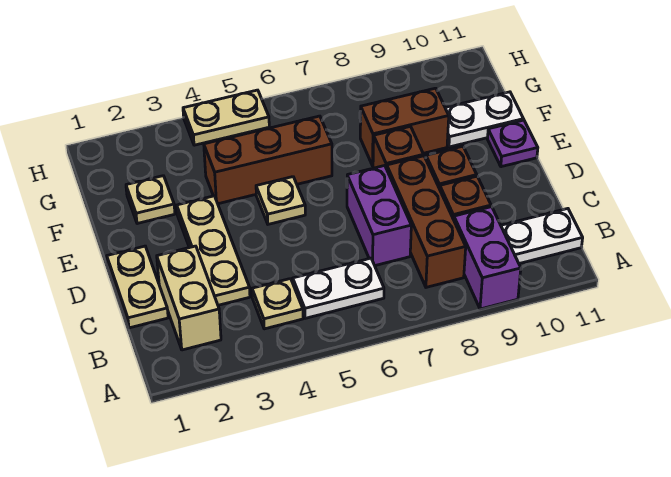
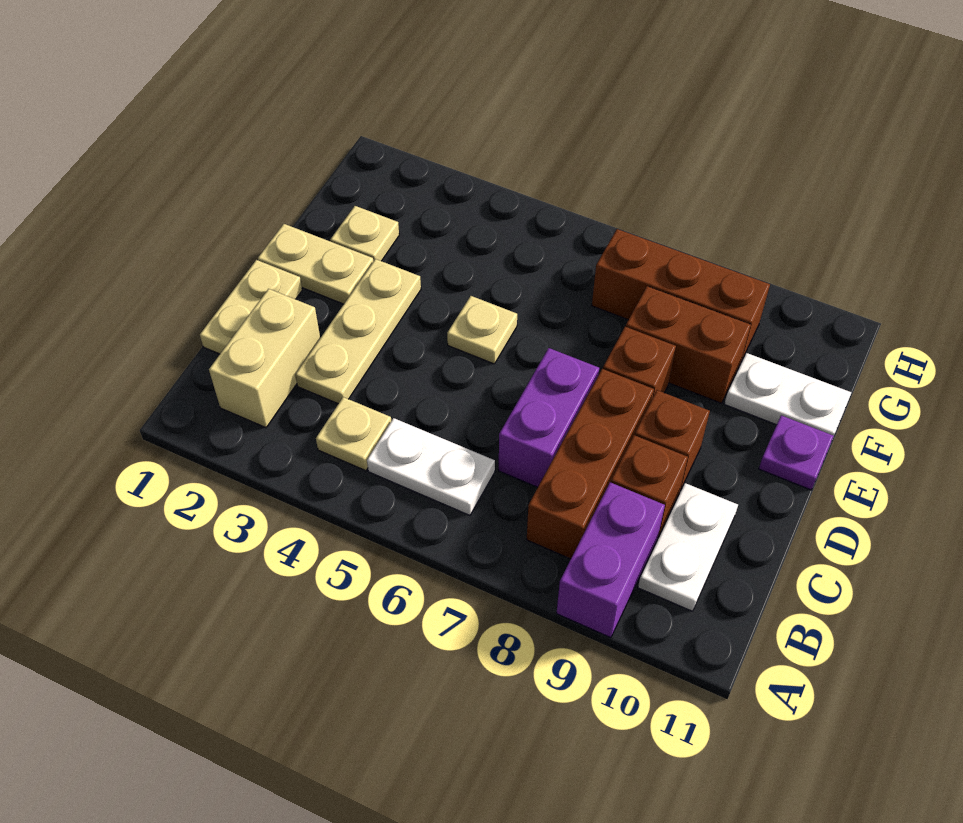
white 1x2 plate [501,209,583,264] -> white 1x2 plate turned to [638,483,738,611]
brown 1x3 brick [204,116,332,204] -> brown 1x3 brick moved to [592,229,770,361]
tan 1x2 plate [183,90,269,145] -> tan 1x2 plate moved to [258,224,373,304]

